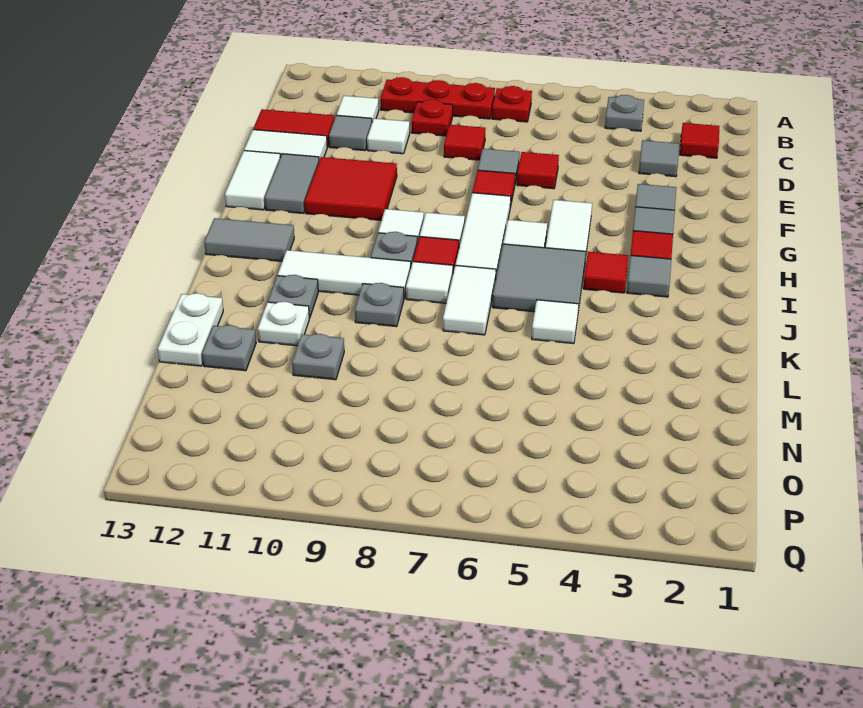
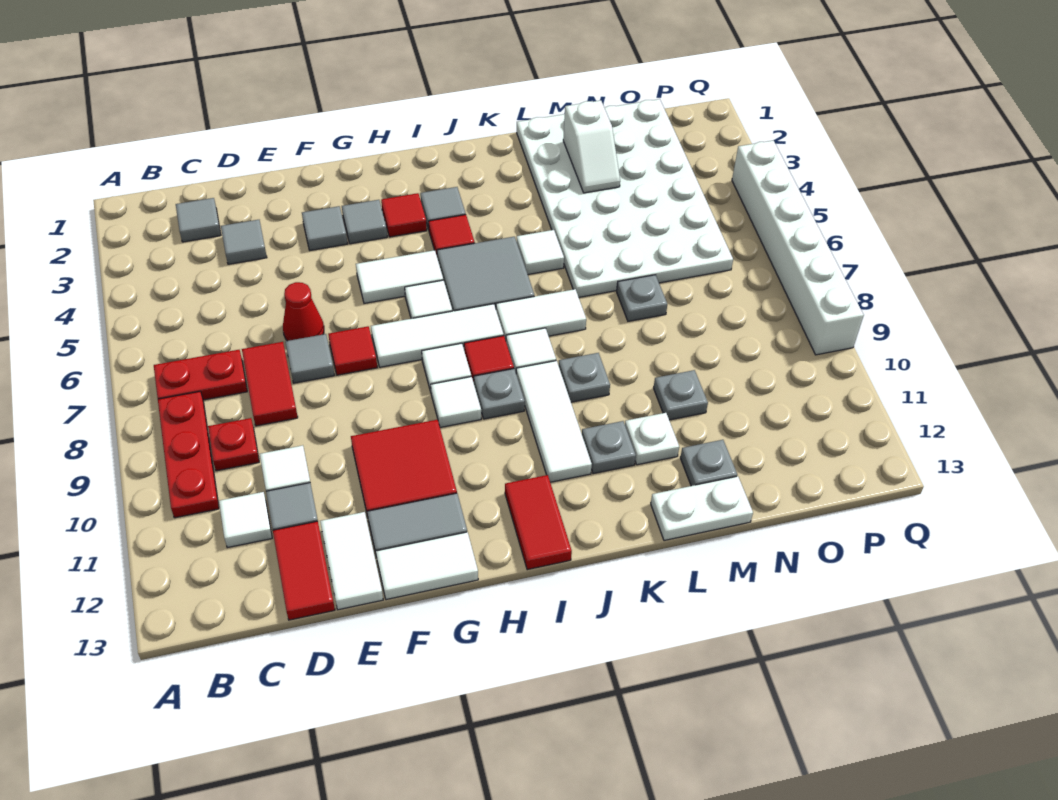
grey 1x1 plate [605,95,644,131] -> grey 1x1 plate moved to [617,275,667,321]
red 1x1 plate [492,86,532,122] -> red 1x2 plate [154,350,247,400]
red 1x1 tile [680,123,719,158] -> grey 1x1 tile [176,198,221,242]
red 1x1 tile [444,125,486,160] -> red 1x2 tile [242,342,298,426]
red 1x1 tile [517,152,559,189] -> red 1x1 cone [283,282,324,341]
grey 1x2 tile [204,218,294,261] -> red 1x2 tile [505,475,572,570]
none -> white 4x6 plate [517,99,733,297]
none -> white 1x2 slope [563,100,620,193]
none -> white 1x6 brick [732,140,864,355]

